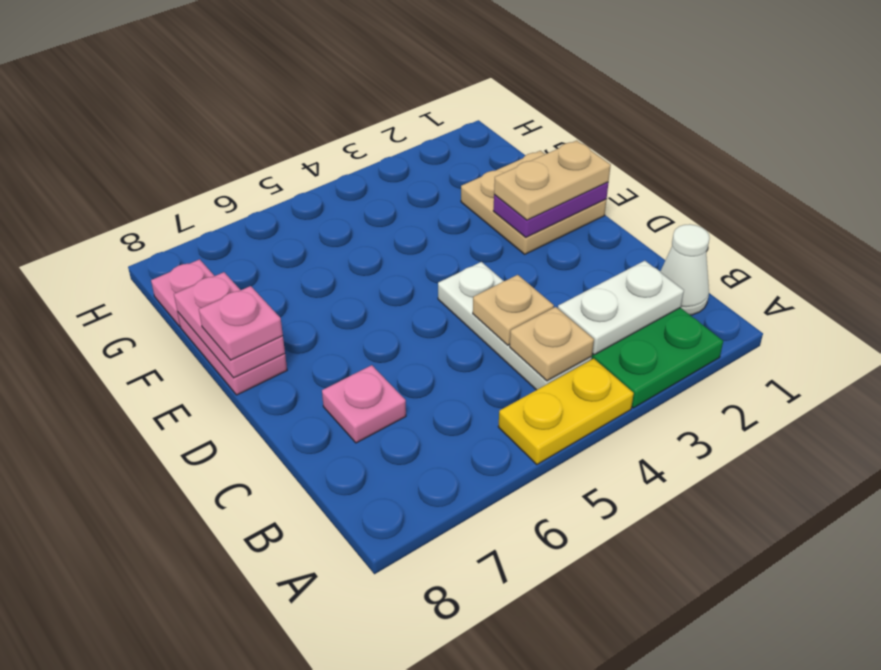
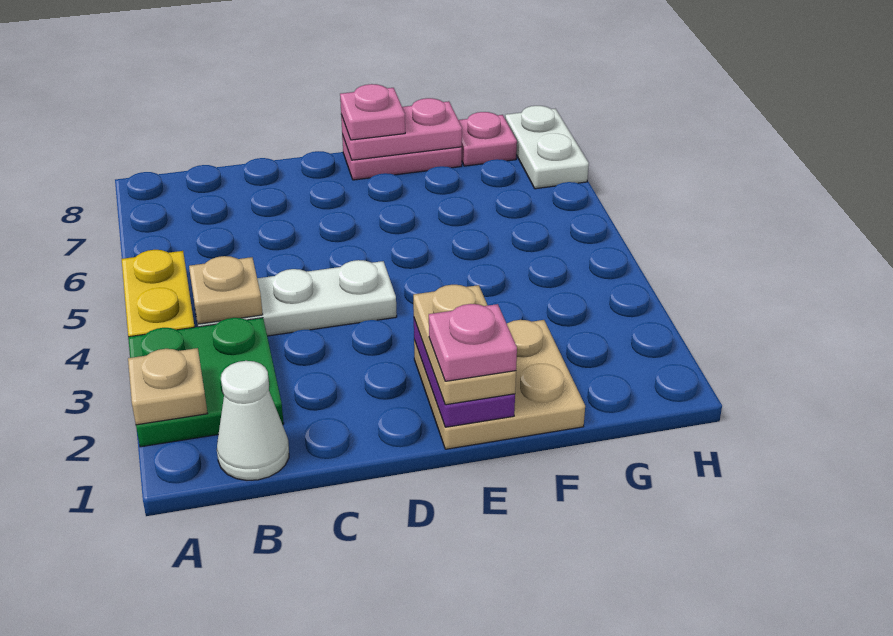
white 1x2 plate [558,261,684,355] -> white 1x2 plate moved to [505,106,589,189]
tan 1x1 plate [473,275,554,345] -> tan 1x1 plate moved to [128,348,208,425]
pink 1x1 plate [322,365,406,443] -> pink 1x1 plate moved to [429,304,517,381]

